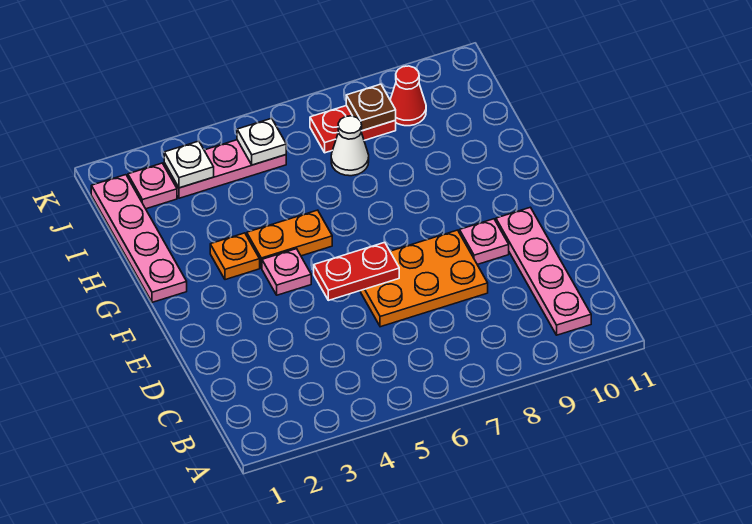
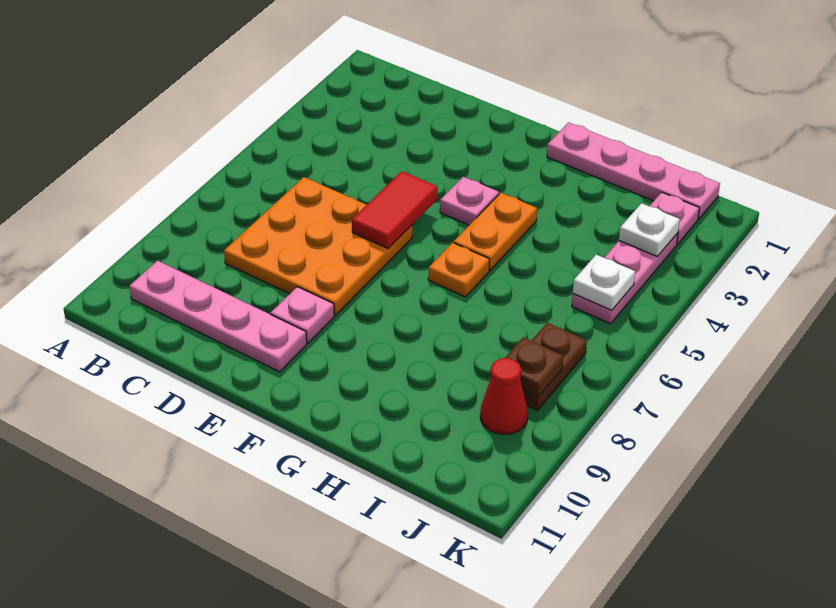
orange 2x3 plate [360,230,488,327] -> orange 3x3 plate [224,177,412,315]
red 1x2 plate [314,242,399,300] -> red 1x2 tile [352,171,437,248]
orange 1x1 plate [210,233,260,280] -> orange 1x1 plate moved to [428,243,490,297]
white 1x1 cone [331,116,369,176] -> none
red 1x2 plate [310,106,396,153] -> brown 1x2 plate [523,323,587,411]

